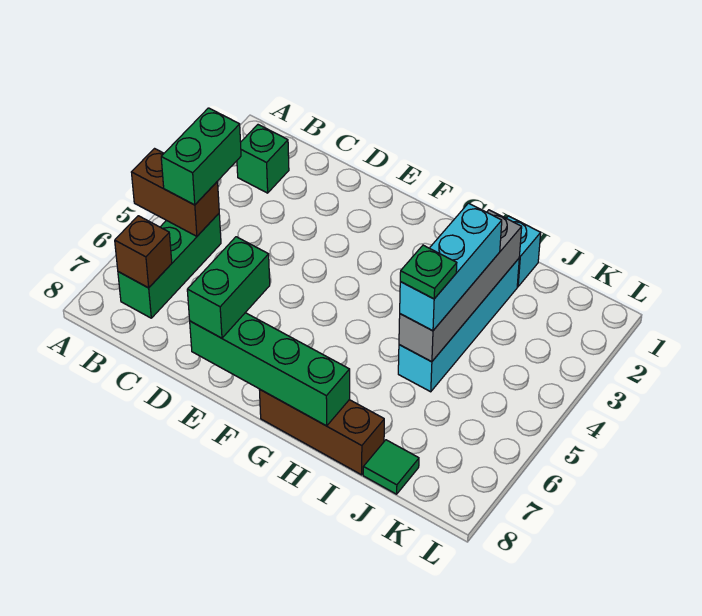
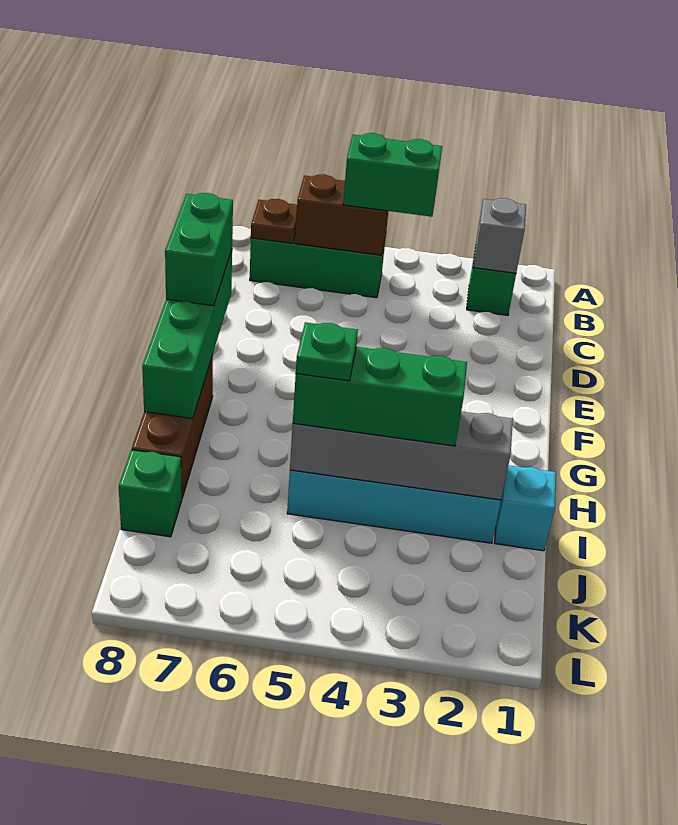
brown 1x2 brick [131,149,219,236] -> brown 1x2 brick turned to [295,174,389,255]
none -> grey 1x1 brick [473,198,526,273]
brown 1x1 brick [115,216,172,288] -> brown 1x1 plate [251,199,297,243]
green 1x2 brick [187,237,270,338] -> green 1x2 brick turned to [165,193,233,306]
cyan 1x3 brick [400,203,502,331] -> green 1x3 brick [293,347,467,446]
green 1x1 tile [363,440,419,494] -> green 1x1 brick [119,450,182,537]

